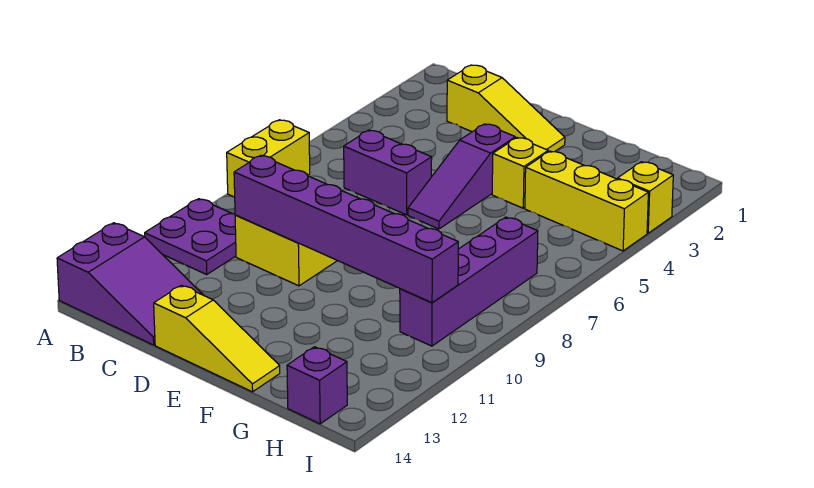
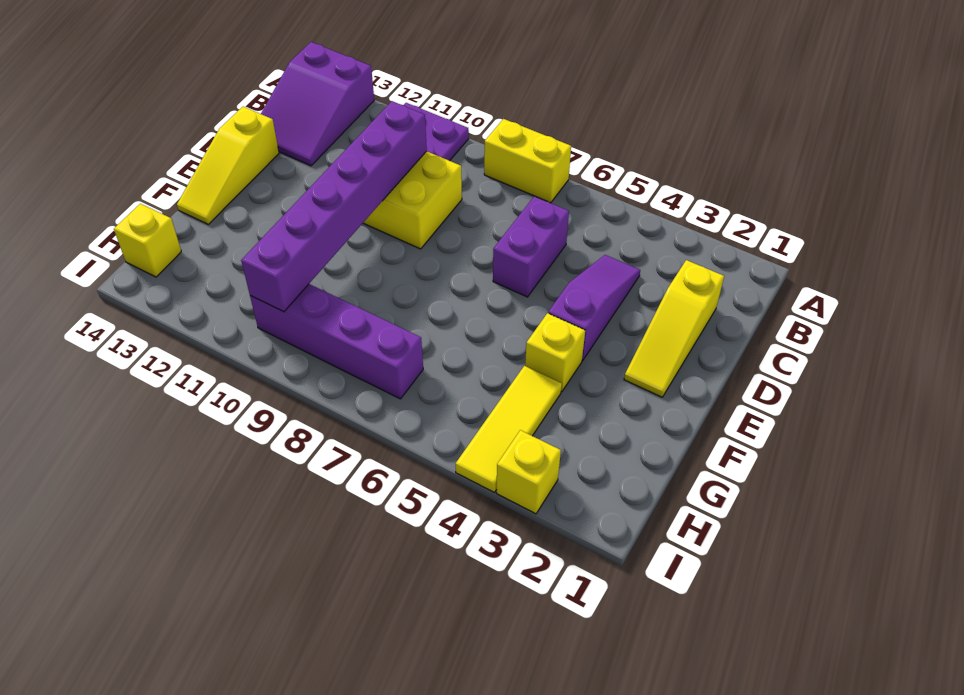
purple 1x3 slope [408,124,515,229] -> purple 1x3 slope turned to [548,255,640,361]
yellow 1x3 brick [525,151,648,251] -> yellow 1x3 tile [456,366,562,493]
purple 1x1 brick [287,347,347,424] -> yellow 1x1 brick [114,204,181,277]

